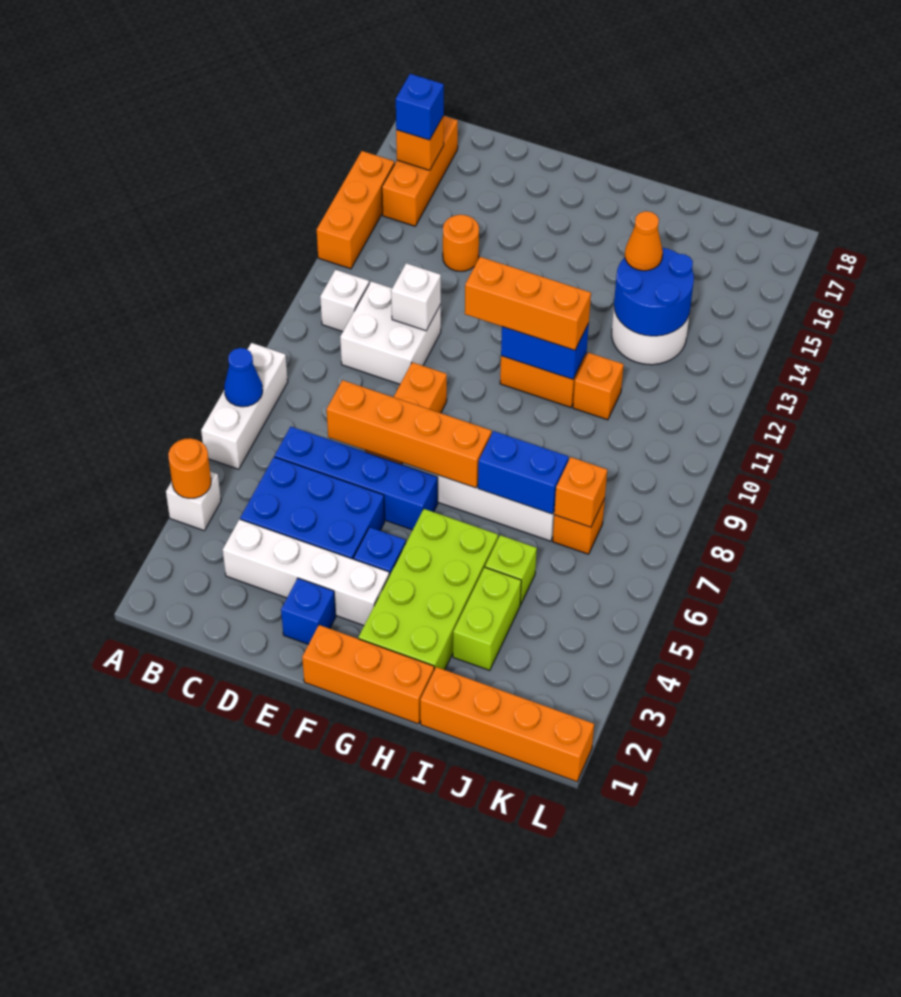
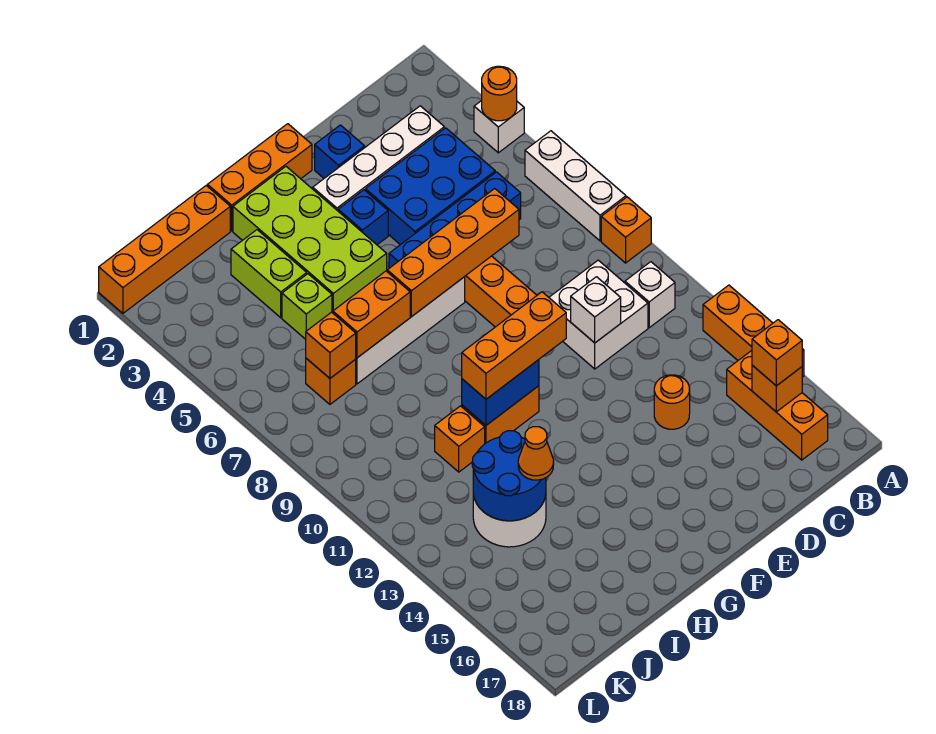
blue 1x1 cone [224,348,263,407] -> none
none -> orange 1x1 brick [601,197,651,263]
blue 1x1 brick [396,74,444,140] -> orange 1x1 brick [752,320,802,386]
blue 1x2 brick [478,431,568,514] -> orange 1x2 brick [333,271,410,358]

